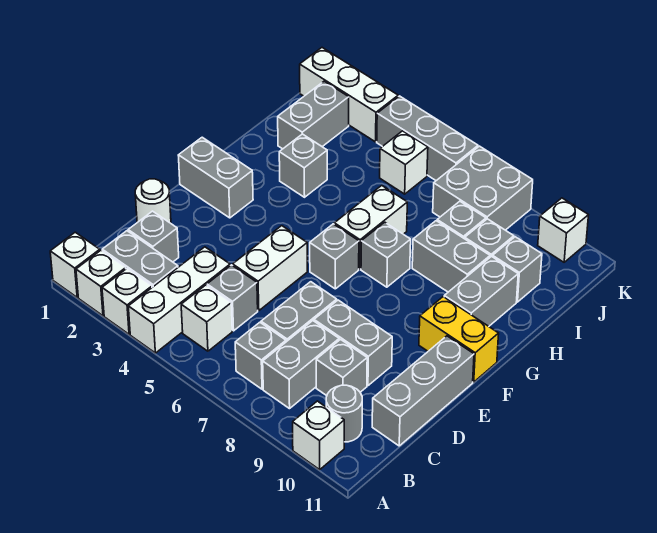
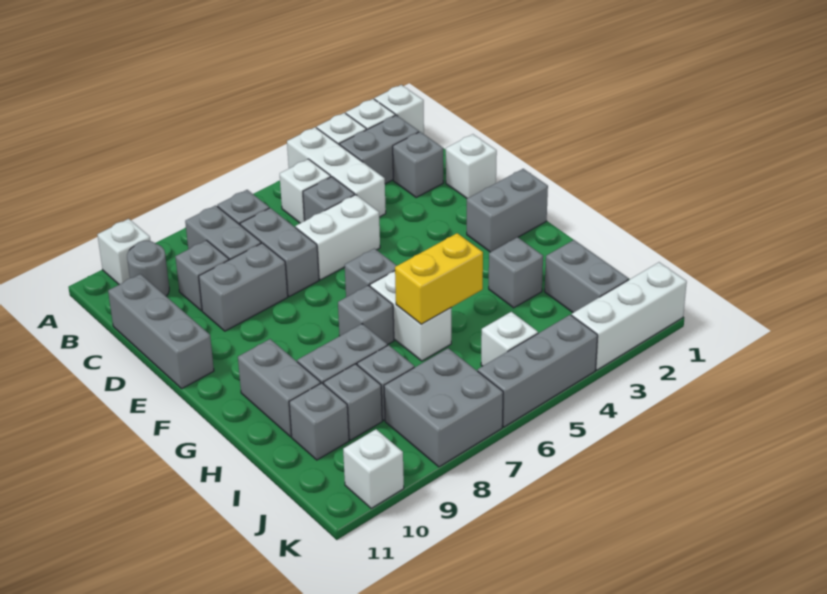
white 1x1 round brick [135,179,171,223] -> white 1x1 brick [446,134,497,198]
white 1x2 brick [233,226,307,311] -> white 1x2 brick turned to [296,195,380,280]
yellow 1x2 brick [419,297,499,382] -> yellow 1x2 brick moved to [395,233,483,324]

